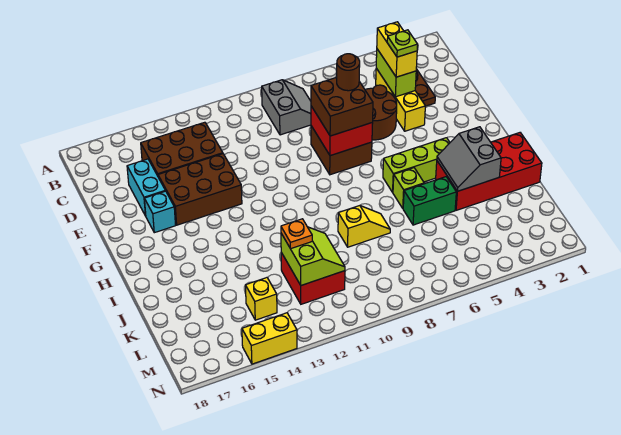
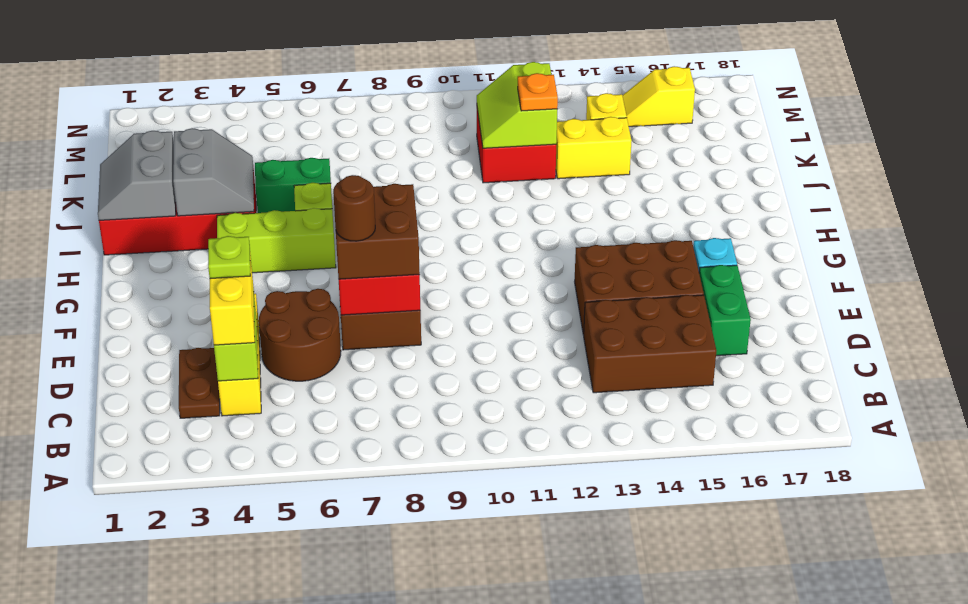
grey 2x2 slope [262,80,311,135] -> grey 2x2 slope moved to [98,131,176,220]
cyan 1x2 brick [127,159,165,216] -> green 1x2 brick [699,265,751,356]
yellow 1x2 slope [338,206,390,247] -> yellow 1x2 slope moved to [622,66,695,127]
yellow 1x2 brick [242,313,297,364] -> yellow 1x2 brick moved to [556,117,632,179]

